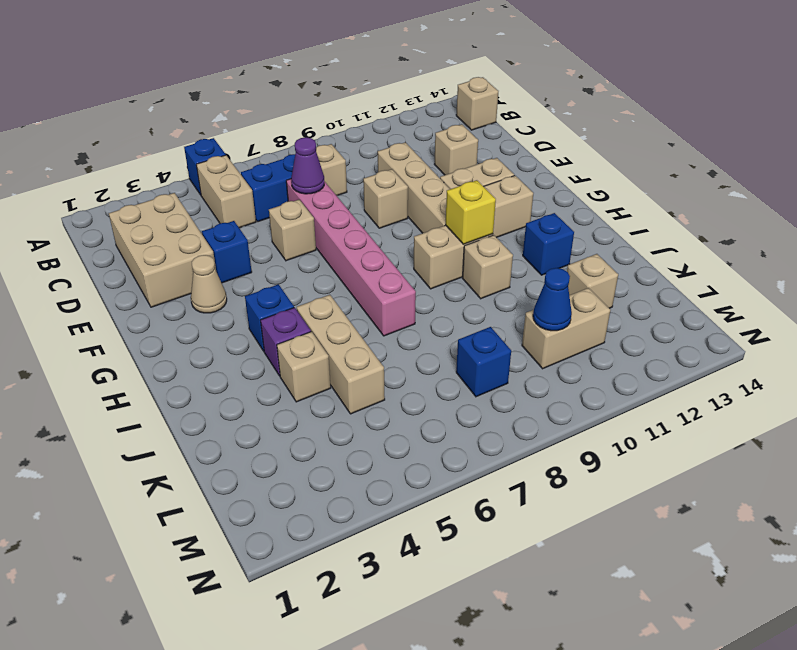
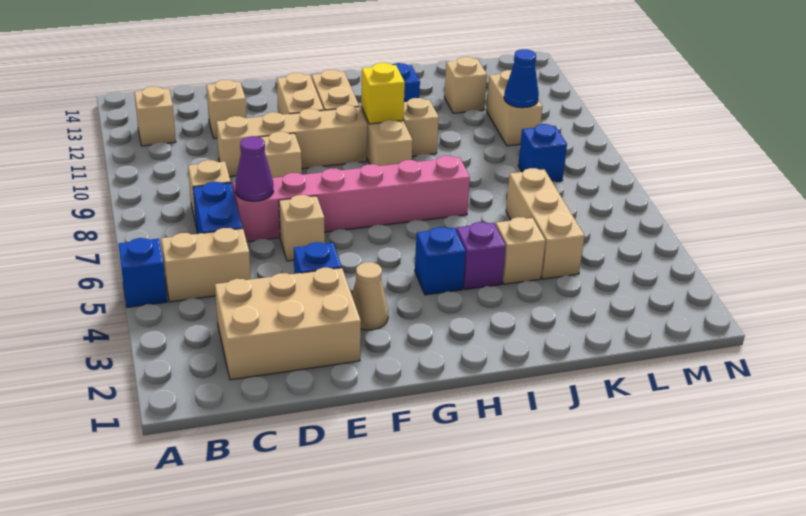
tan 1x1 brick [456,77,498,130] -> tan 1x1 brick moved to [134,87,176,146]
tan 1x3 brick [297,295,385,414] -> tan 1x3 brick turned to [506,168,585,279]

